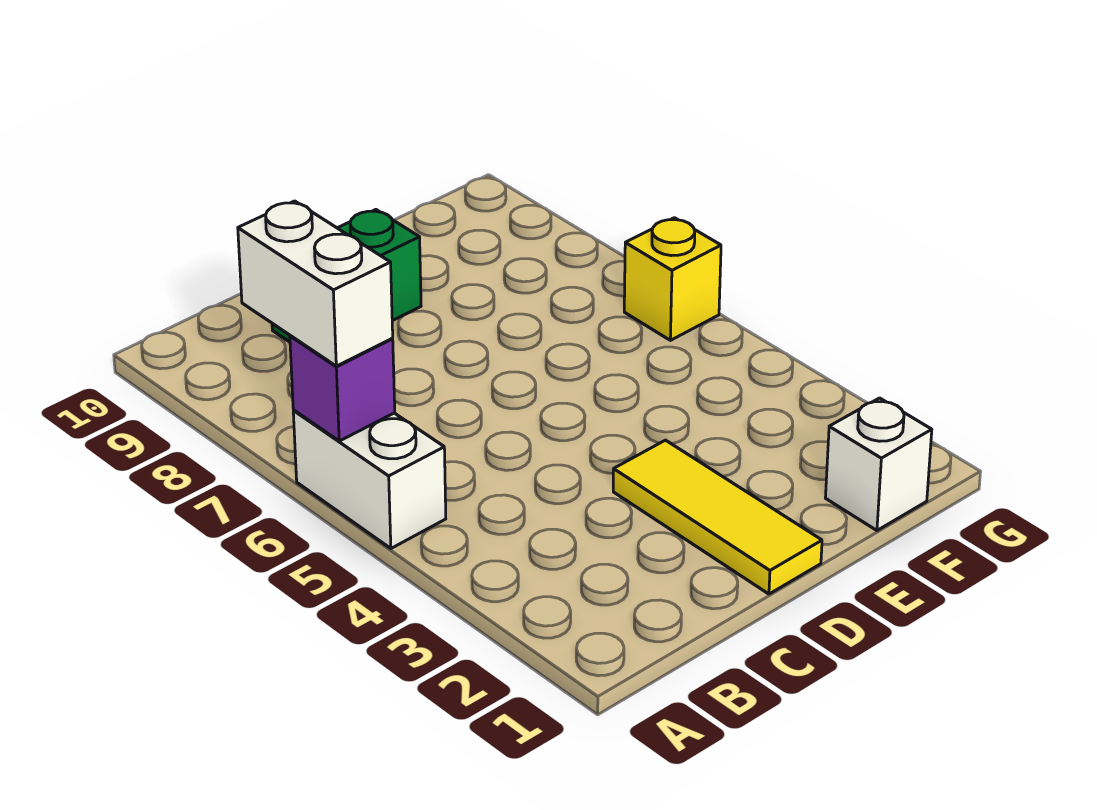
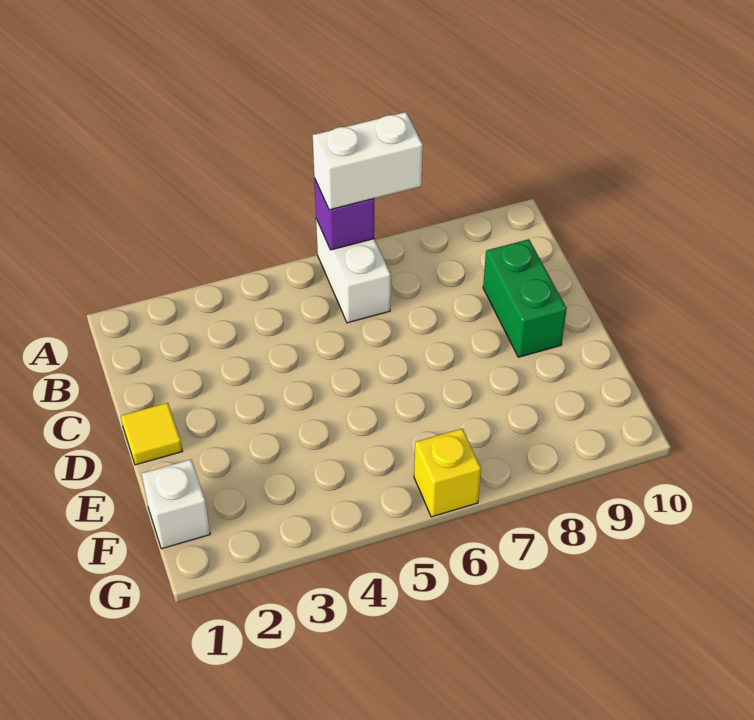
white 1x2 brick [293,411,446,548] -> white 1x2 brick turned to [316,219,391,323]
yellow 1x3 tile [613,440,822,594] -> yellow 1x1 tile [121,403,182,465]

